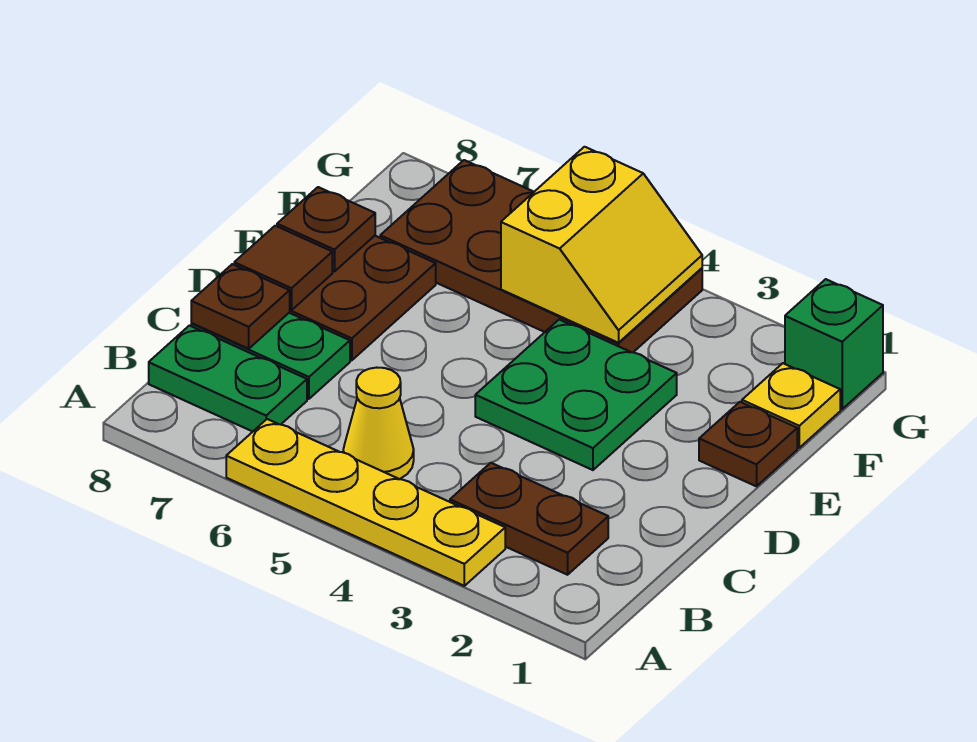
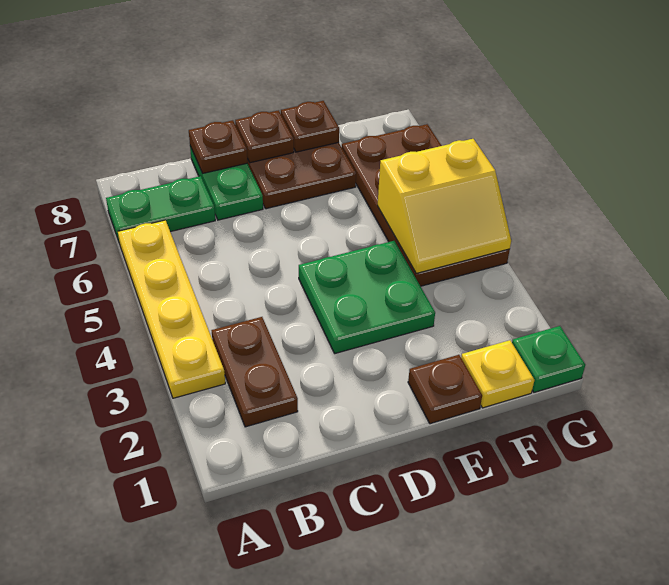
yellow 1x1 cone [343,368,414,479] -> none
green 1x2 plate [149,326,307,432] -> green 1x2 plate turned to [106,176,215,244]
brown 1x1 tile [234,226,332,310] -> brown 1x1 plate [235,110,294,163]
green 1x1 brick [785,279,883,409] -> green 1x1 plate [512,326,585,392]

